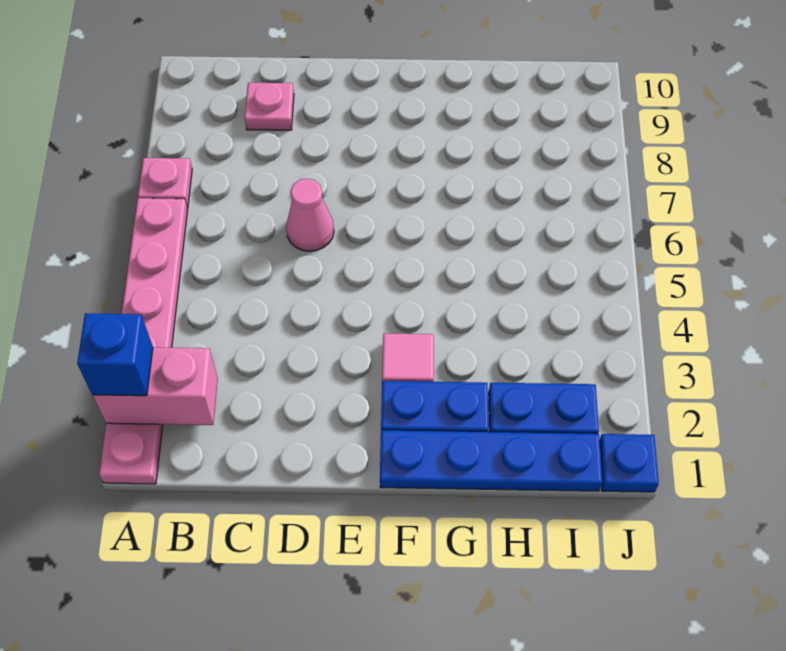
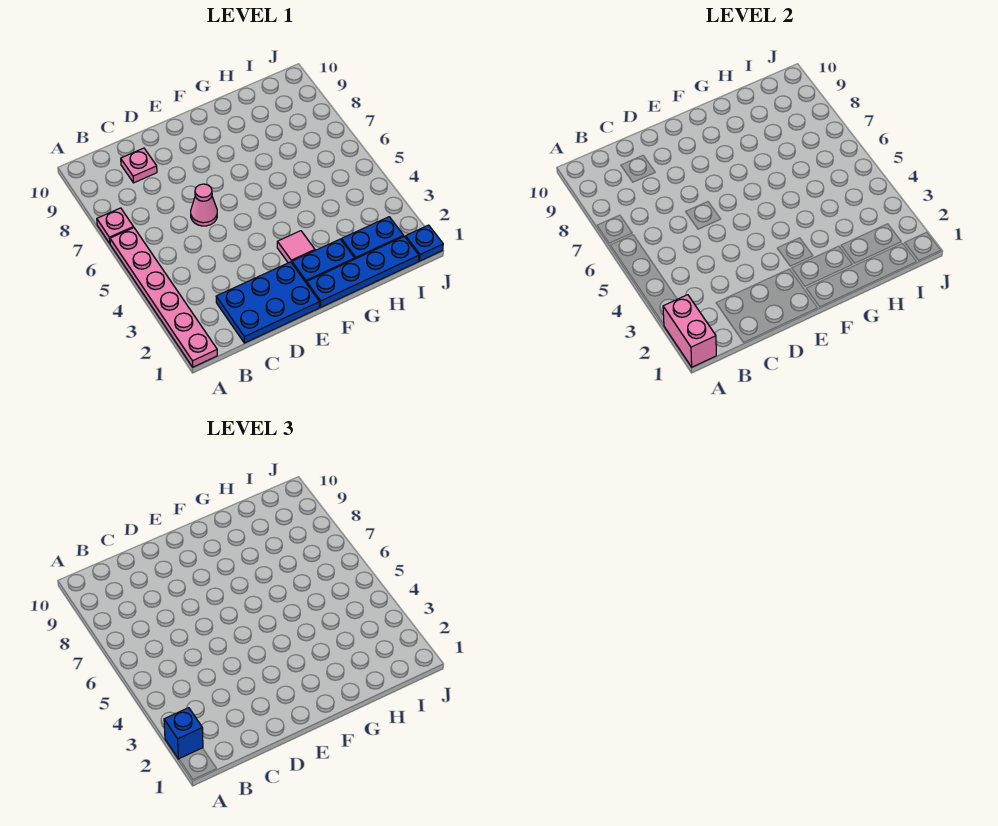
pink 1x2 brick [93,347,218,425] -> pink 1x2 brick turned to [663,295,716,367]
none -> blue 2x3 plate [216,262,320,343]

